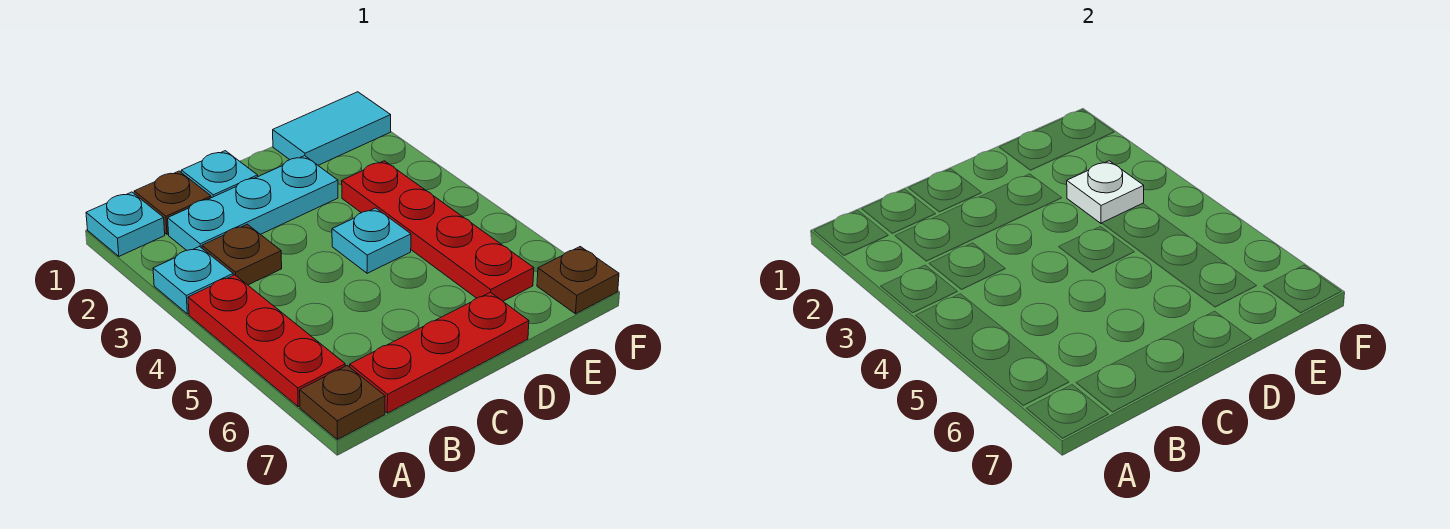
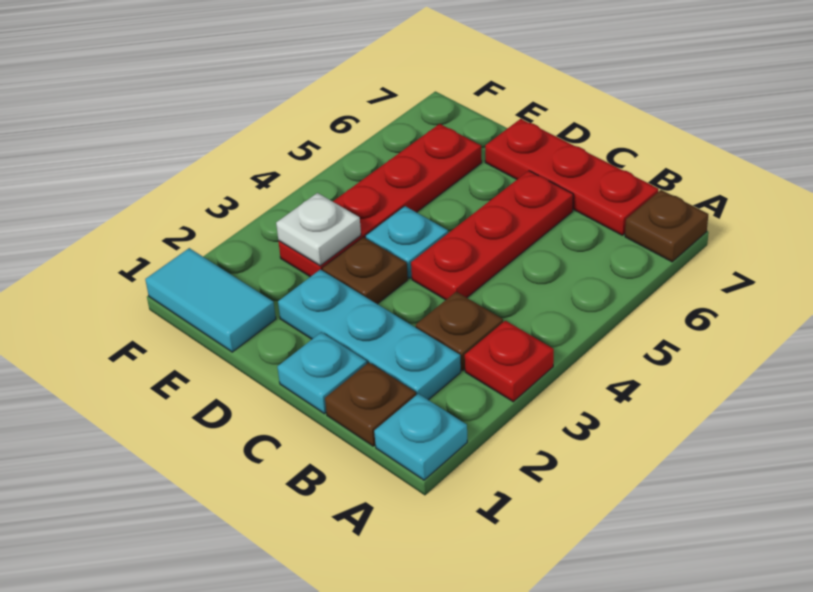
cyan 1x1 plate [153,247,233,314] -> red 1x1 plate [465,321,554,402]
red 1x3 plate [188,275,345,407] -> red 1x3 plate moved to [411,171,573,300]
brown 1x1 plate [537,247,619,314] -> brown 1x1 plate moved to [323,237,408,304]

